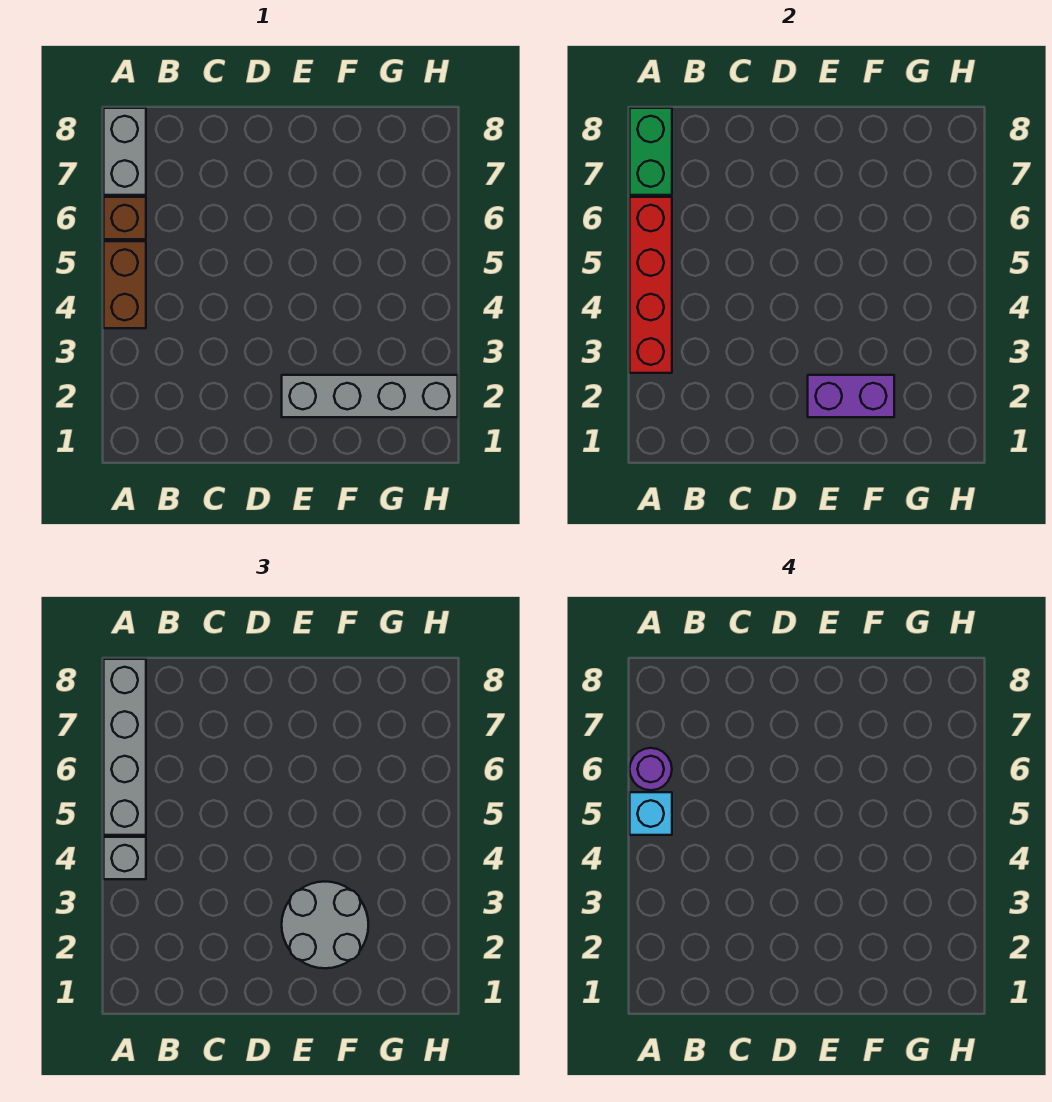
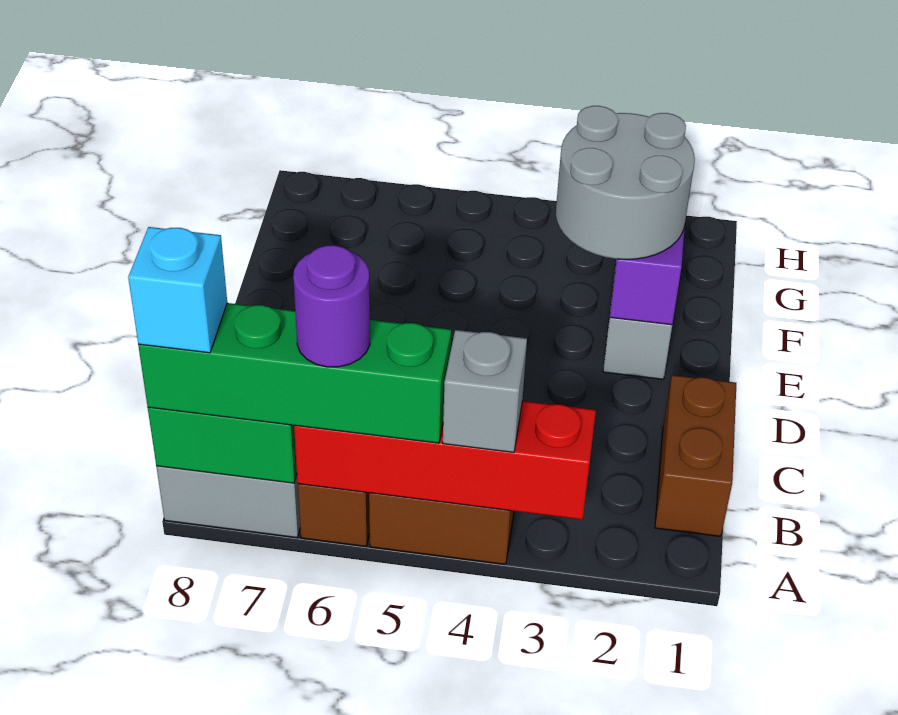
grey 1x4 brick [104,659,146,835] -> green 1x4 brick [138,303,451,443]
cyan 1x1 brick [630,792,672,835] -> cyan 1x1 brick moved to [128,227,227,353]
none -> brown 1x2 brick [655,375,736,536]

